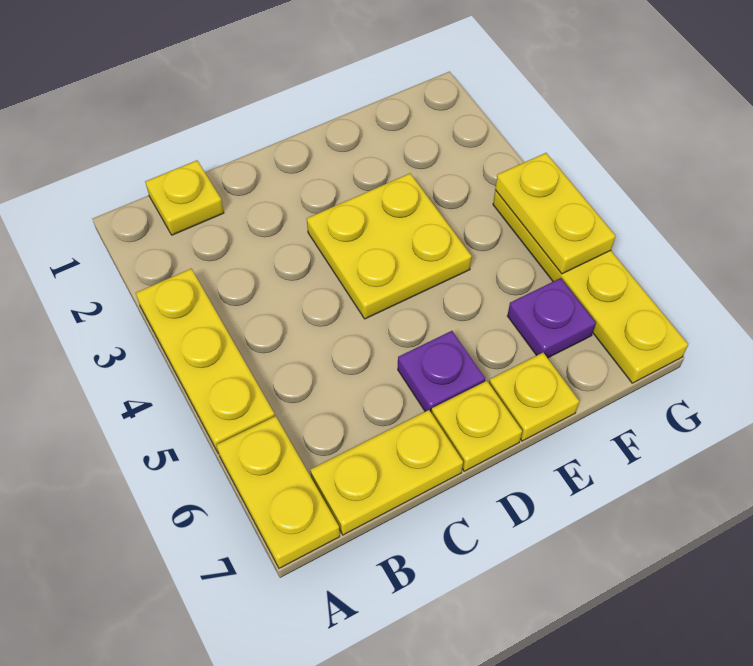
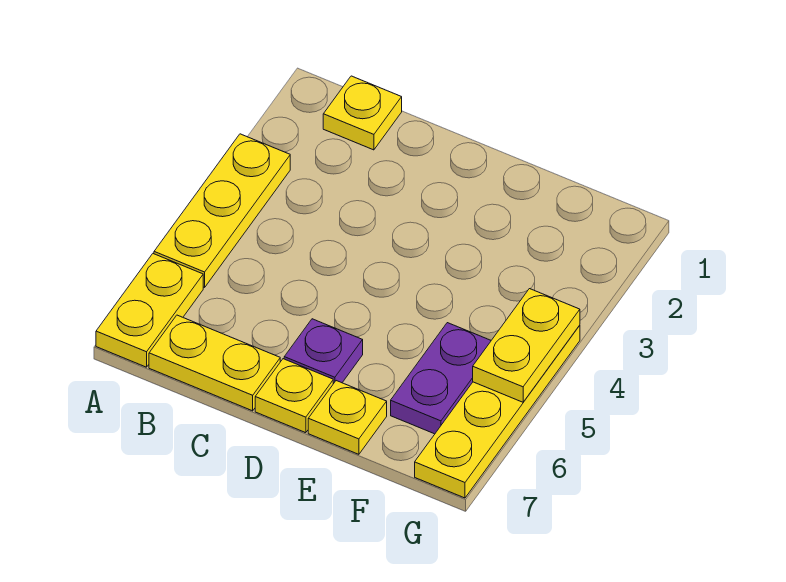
yellow 2x2 plate [307,173,472,319] -> none
purple 1x1 plate [507,278,596,358] -> purple 1x2 plate [391,323,491,434]

